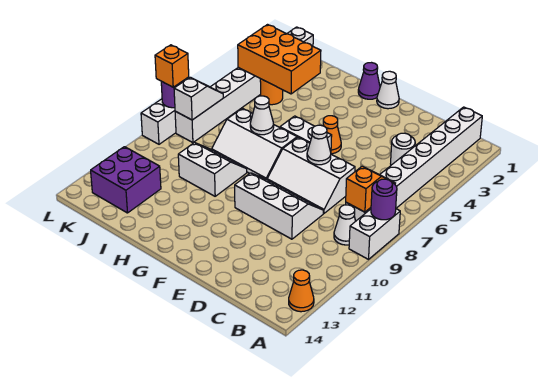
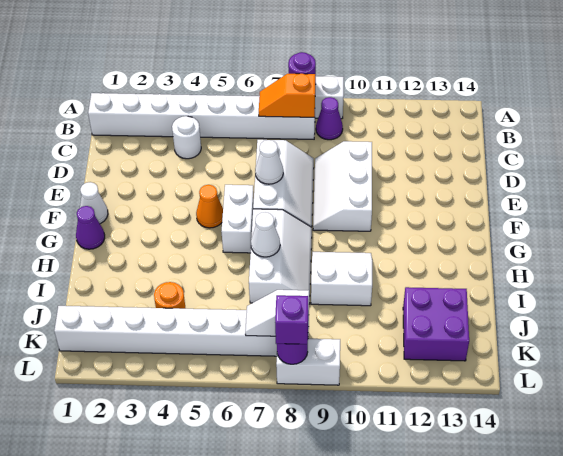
orange 1x1 cone [289,270,314,312] -> none
white 1x1 cone [334,205,356,245] -> purple 1x1 cone [316,97,343,140]
white 2x2 slope [178,143,247,196] -> white 2x2 slope turned to [311,252,372,306]
orange 2x3 brick [238,25,321,94] -> none
orange 1x1 brick [155,45,189,87] -> purple 1x1 brick [275,295,308,344]

